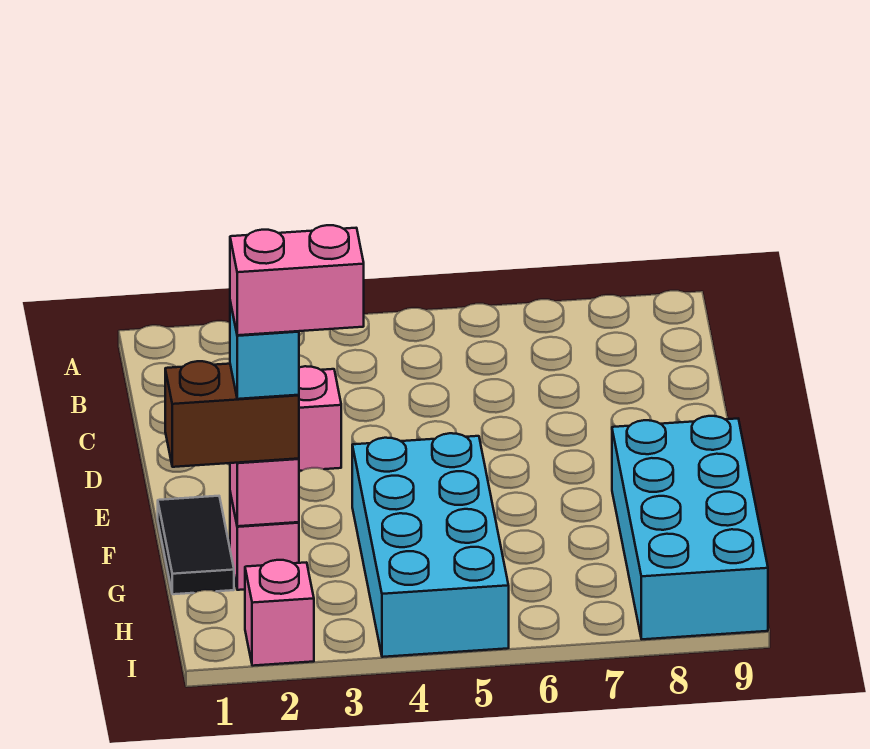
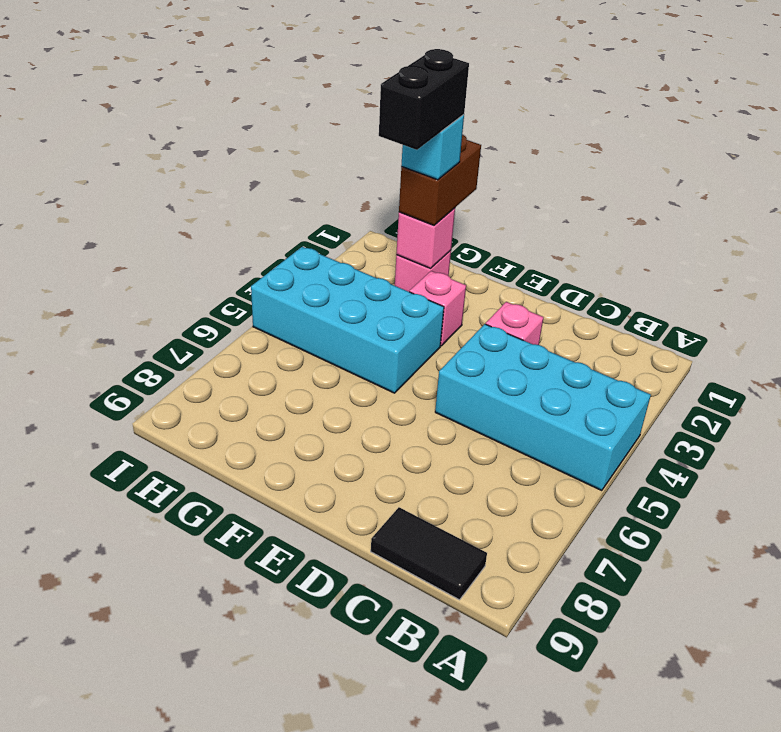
black 1x2 tile [158,496,234,594] -> black 1x2 tile moved to [371,507,487,600]
cyan 2x4 brick [612,416,768,639] -> cyan 2x4 brick moved to [435,324,651,491]
pink 1x2 brick [230,225,364,335] -> black 1x2 brick [379,49,469,150]
pink 1x1 brick [245,560,314,666] -> pink 1x1 brick moved to [409,271,466,346]

